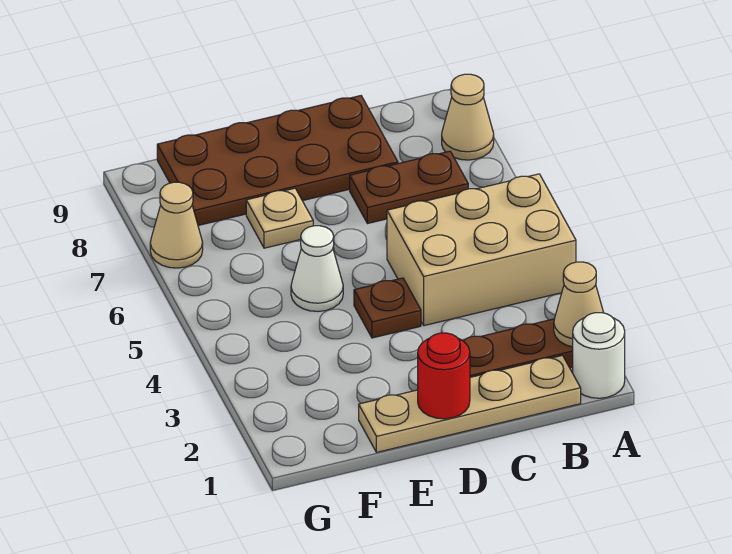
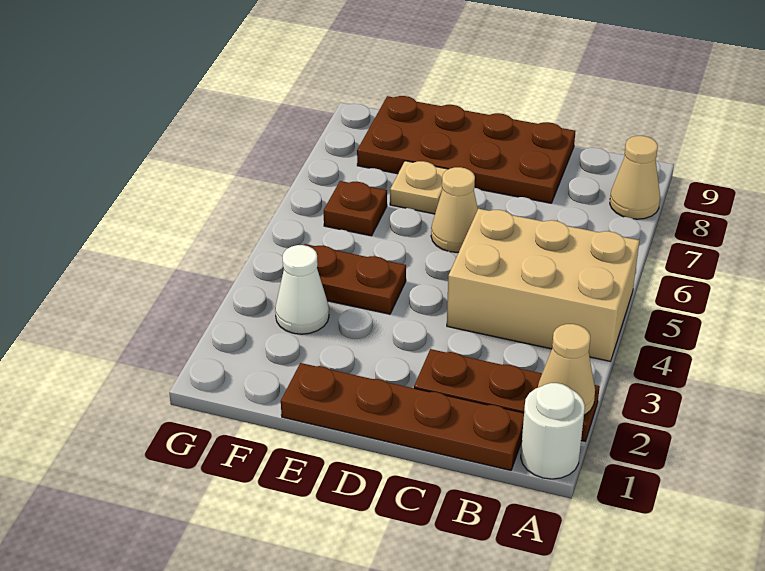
tan 1x4 plate [359,355,581,452] -> brown 1x4 plate [281,363,524,470]
brown 1x2 plate [350,151,468,224] -> brown 1x2 plate moved to [304,244,406,314]
red 1x1 round brick [418,333,470,419] -> none
brown 1x1 plate [354,278,421,338] -> brown 1x1 plate moved to [324,181,387,236]
white 1x1 cone [291,226,343,311] -> white 1x1 cone moved to [275,245,329,334]
tan 1x1 cone [150,182,203,268] -> tan 1x1 cone moved to [431,167,478,252]

